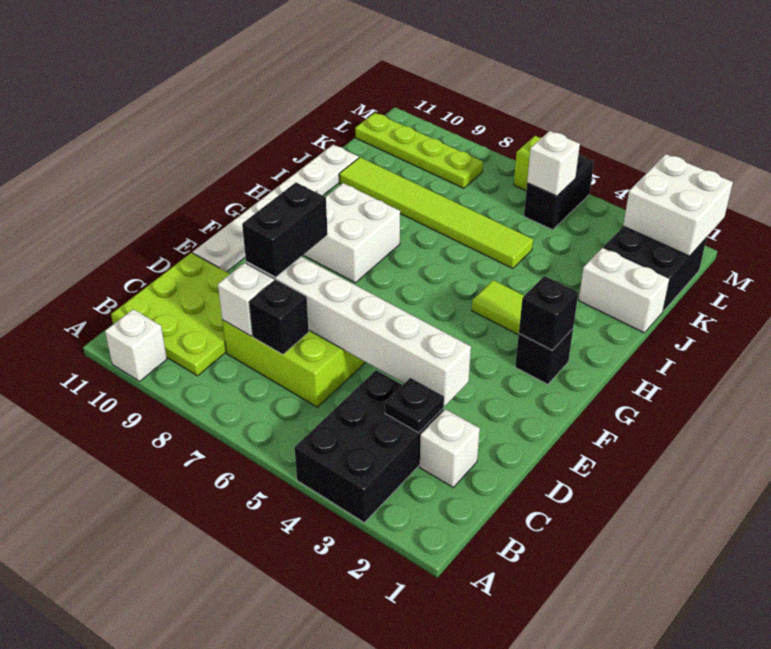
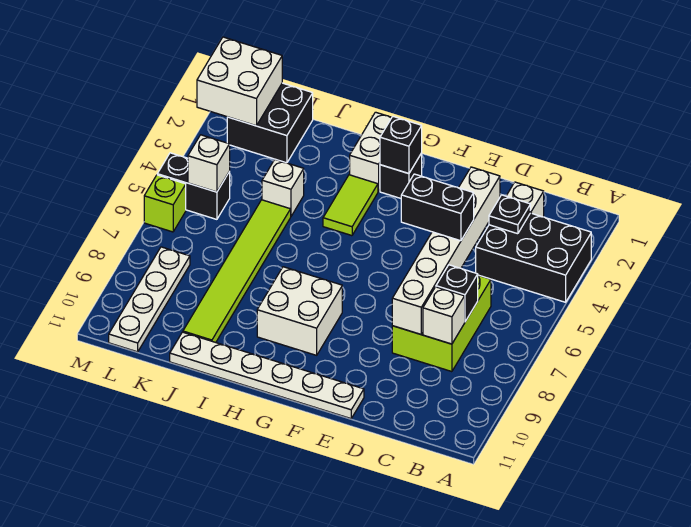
white 1x1 brick [105,309,167,381] -> white 1x1 brick moved to [262,159,304,216]
lime 3x3 plate [111,253,230,376] -> none
black 1x2 brick [242,183,328,277] -> black 1x2 brick moved to [401,174,474,241]
white 1x2 brick [579,248,670,333] -> white 1x2 brick moved to [350,112,392,191]
lime 1x4 plate [355,113,483,188] -> white 1x4 plate [109,247,190,352]

